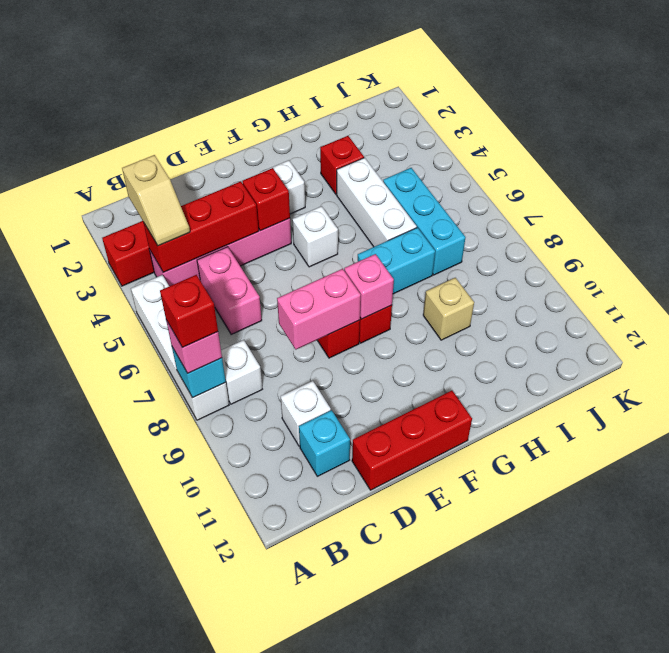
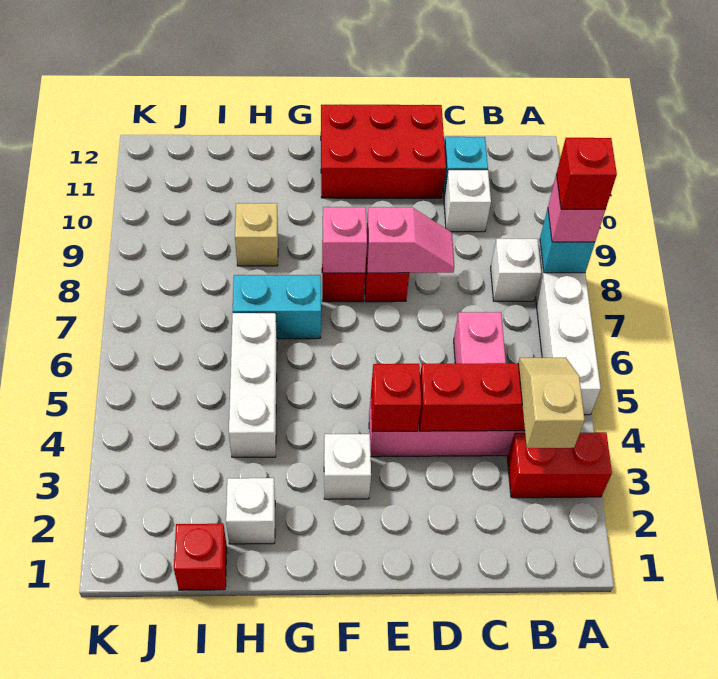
pink 1x2 brick [277,269,361,349] -> pink 1x2 slope [367,207,455,273]
red 1x3 brick [352,391,472,490] -> red 2x3 brick [321,104,446,198]
white 1x1 brick [292,206,338,267] -> white 1x1 brick moved to [226,478,275,544]
red 1x1 brick [320,136,364,194] -> red 1x1 brick moved to [174,524,227,590]
cyan 1x3 brick [383,168,466,275] -> none

